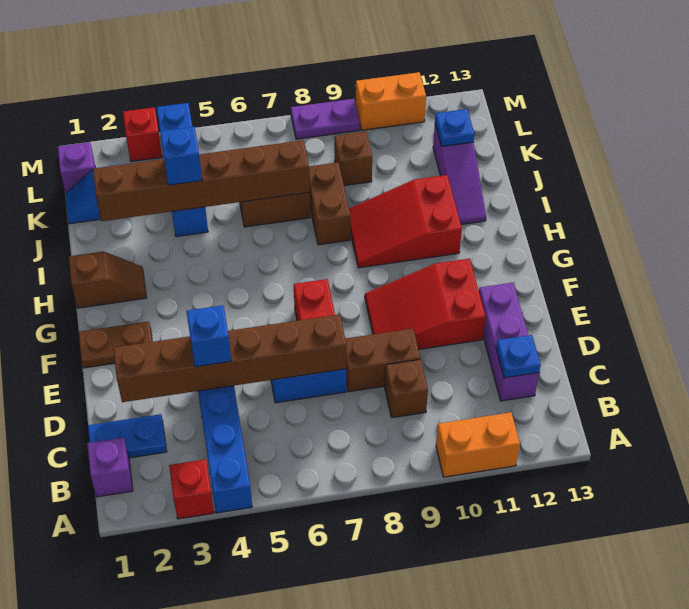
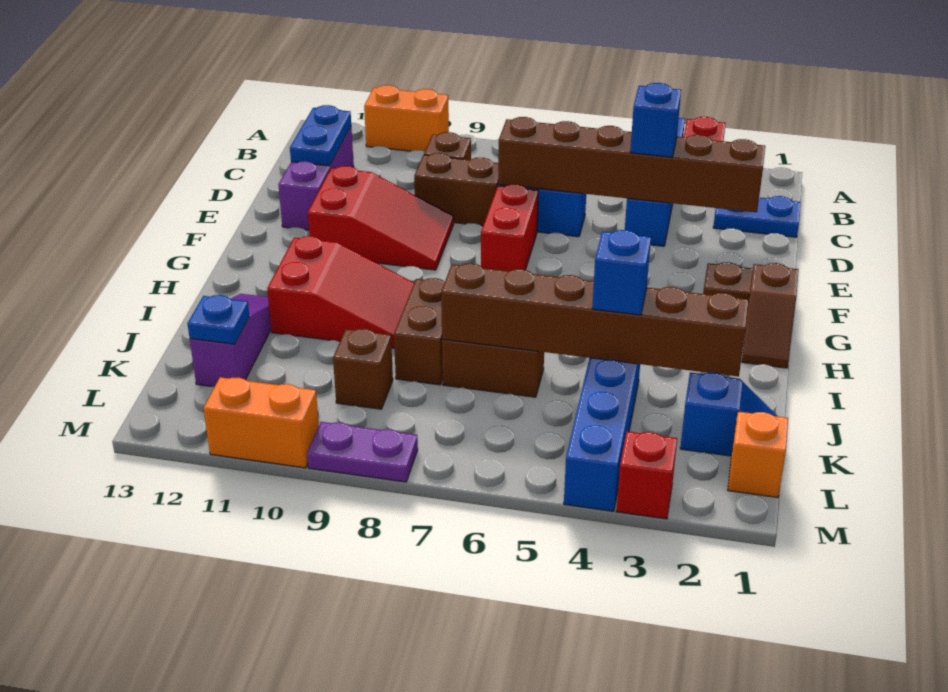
purple 1x1 brick [87,438,133,497] -> none
blue 1x1 plate [496,335,541,378] -> blue 1x2 plate [290,105,351,166]
brown 1x2 slope [69,252,147,308] -> brown 1x2 slope turned to [742,263,798,368]
purple 1x1 brick [58,142,95,193] -> orange 1x1 brick [728,411,788,498]

